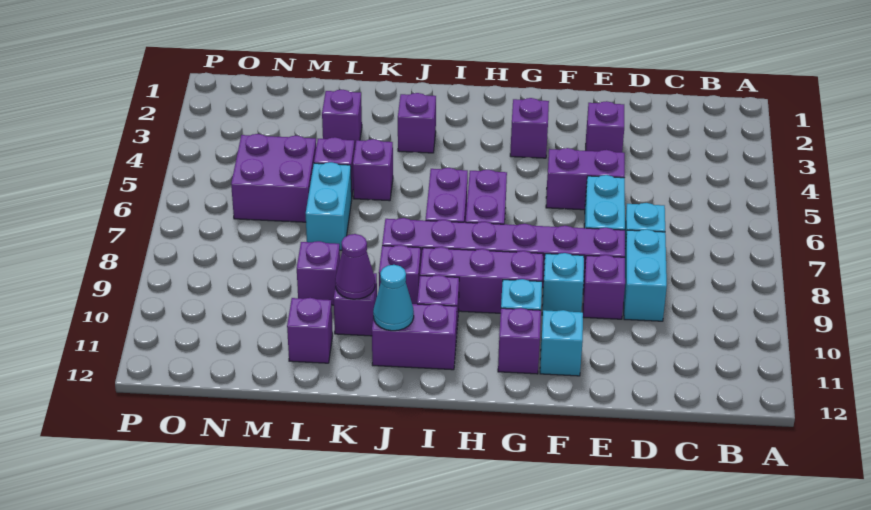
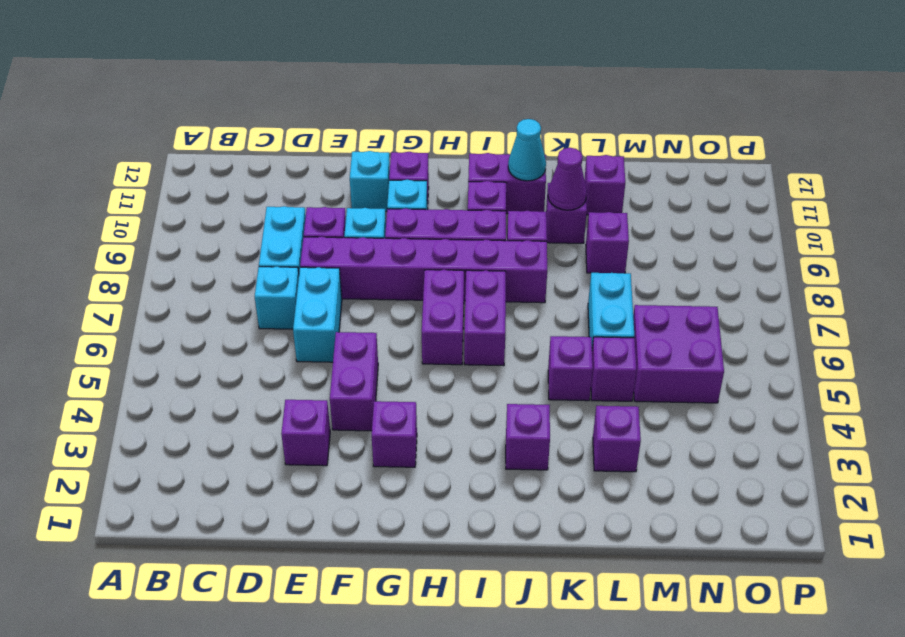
purple 1x2 brick [546,148,625,210] -> purple 1x2 brick turned to [330,332,378,431]

